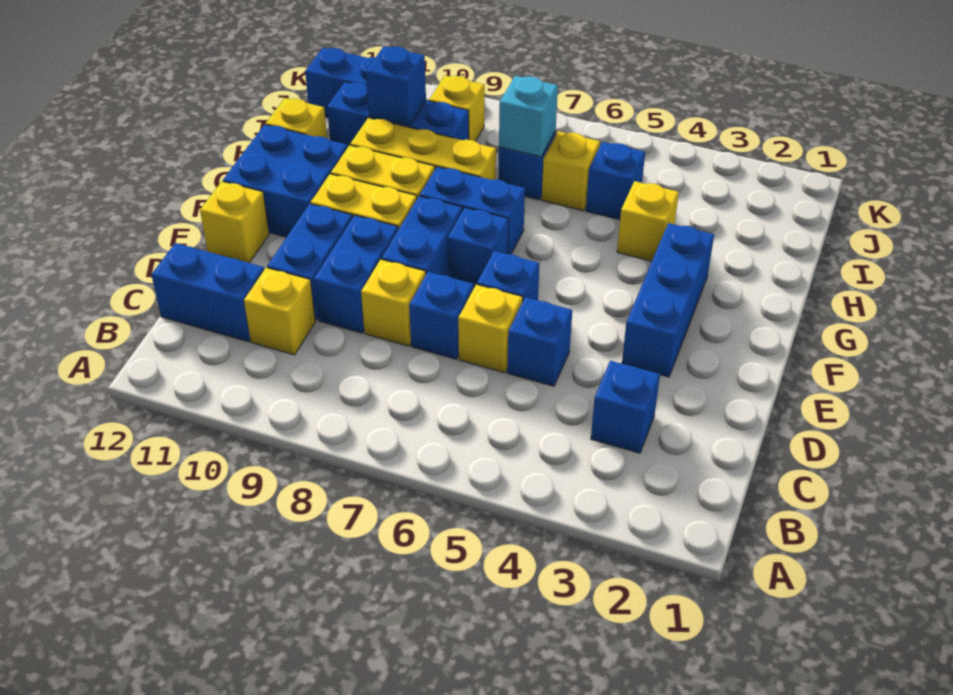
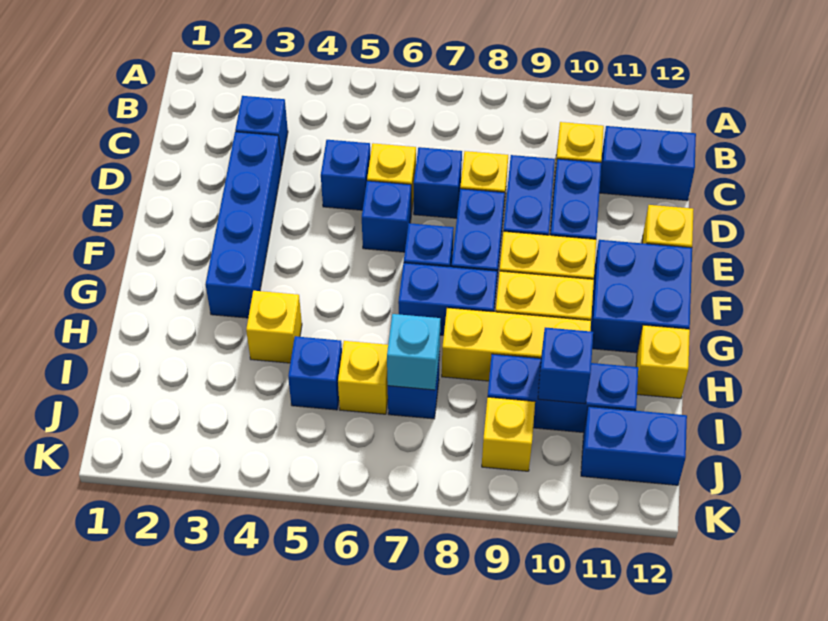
blue 1x3 brick [622,223,714,377] -> blue 1x4 brick [206,132,282,318]

